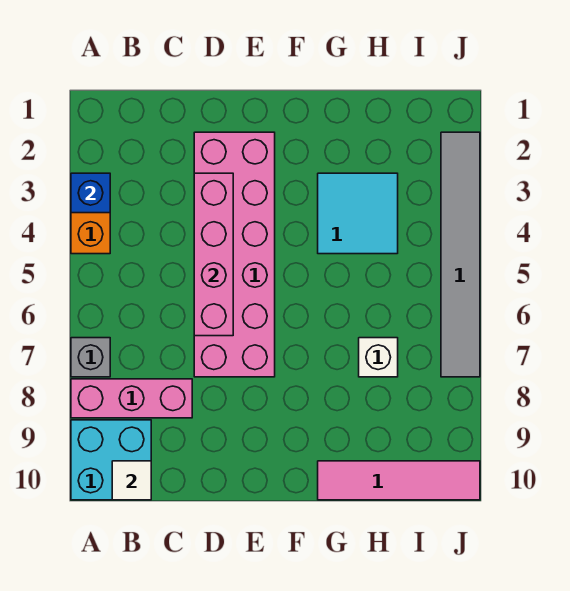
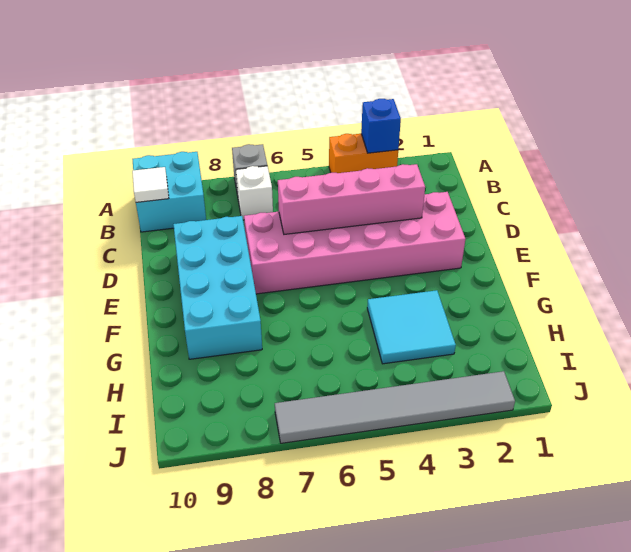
pink 1x3 brick [71,379,192,418] -> none
none -> cyan 2x4 brick [173,216,262,359]
pink 1x4 tile [318,461,480,500] -> none
white 1x1 brick [359,338,398,377] -> white 1x1 brick moved to [236,166,273,220]

